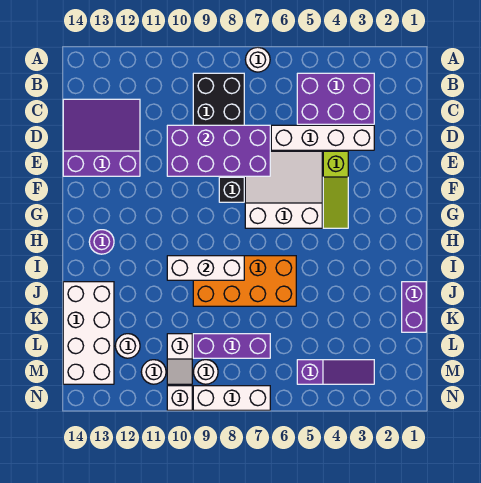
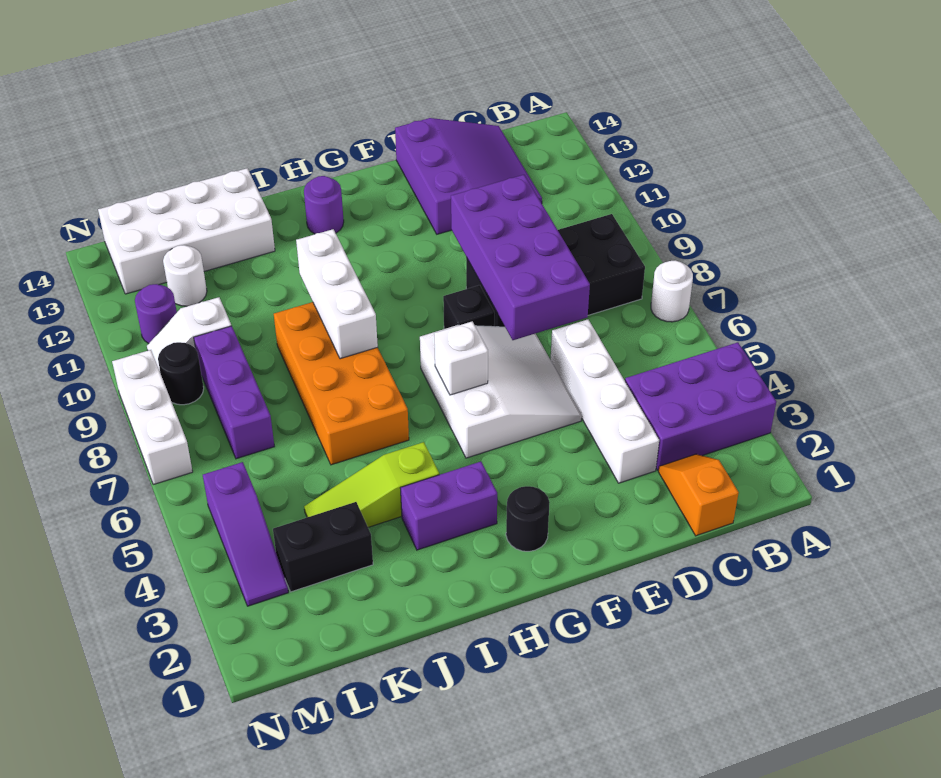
purple 2x3 brick [297,73,374,124] -> purple 2x3 brick turned to [625,342,776,470]
none -> orange 1x2 slope [658,454,739,536]
lime 1x3 slope [323,151,348,228] -> lime 1x3 slope moved to [304,442,439,527]
none -> black 1x1 round brick [506,486,550,551]
purple 1x2 brick [402,282,426,332] -> purple 1x2 brick moved to [400,462,497,550]
none -> black 1x2 brick [273,502,373,592]
white 1x1 round brick [193,360,218,384] -> black 1x1 round brick [158,342,204,405]
white 1x1 round brick [141,360,166,384] -> purple 1x1 round brick [135,284,177,344]
white 1x1 brick [167,386,192,410] -> white 1x1 brick moved to [434,321,488,395]

